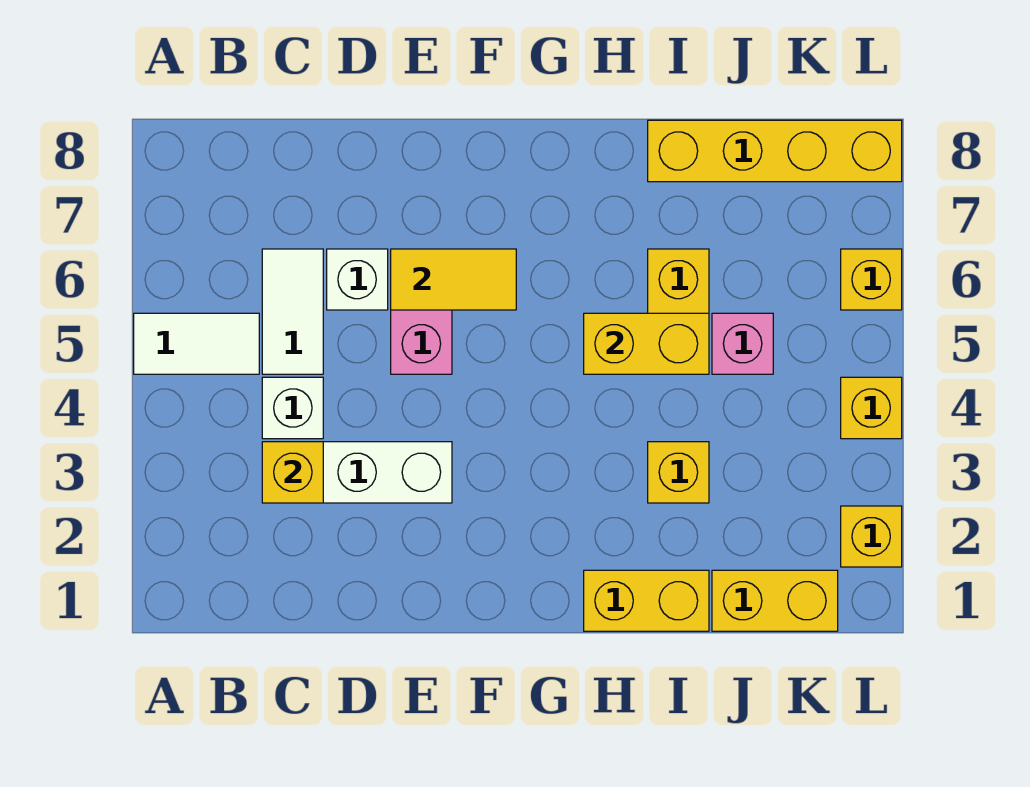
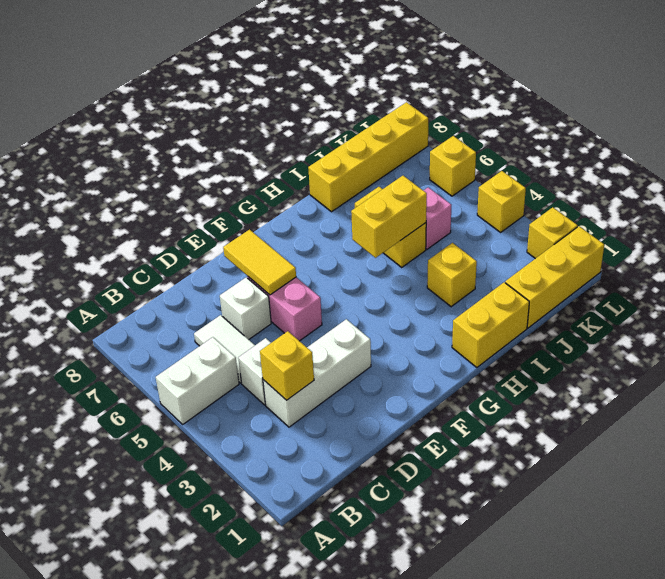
white 1x2 tile [134,313,259,374] -> white 1x2 brick [156,337,239,424]
yellow 1x2 tile [391,249,516,310] -> yellow 1x2 tile turned to [223,230,296,295]
yellow 1x2 brick [712,570,838,631] -> yellow 1x3 brick [505,226,604,328]

